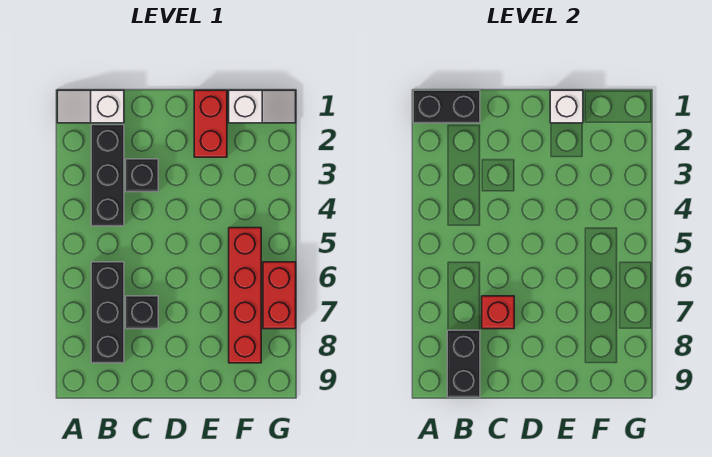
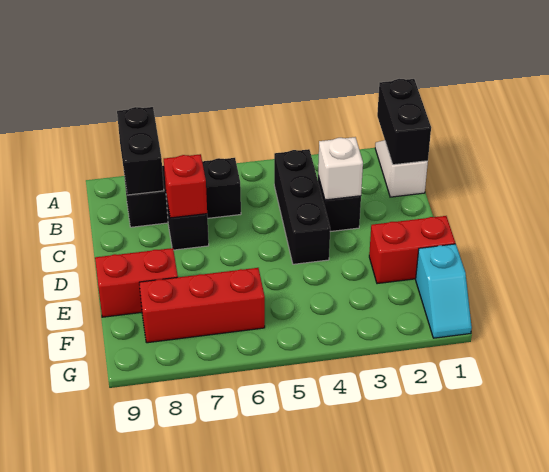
black 1x3 brick [91,125,124,226] -> black 1x3 brick turned to [274,149,330,264]
black 1x2 brick [447,330,480,397] -> black 1x2 brick turned to [117,107,164,195]
white 1x1 brick [550,90,583,123] -> white 1x1 brick moved to [318,137,363,200]
white 1x2 slope [229,90,296,123] -> cyan 1x2 slope [416,244,472,338]
red 1x4 brick [229,228,261,363] -> red 1x3 brick [139,268,265,343]
red 1x2 brick [263,262,296,329] -> red 1x2 brick moved to [95,248,178,317]

